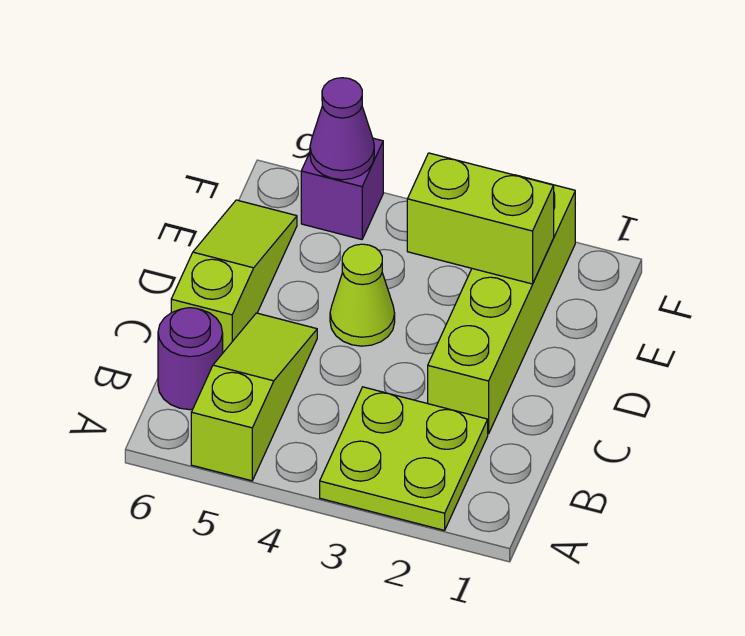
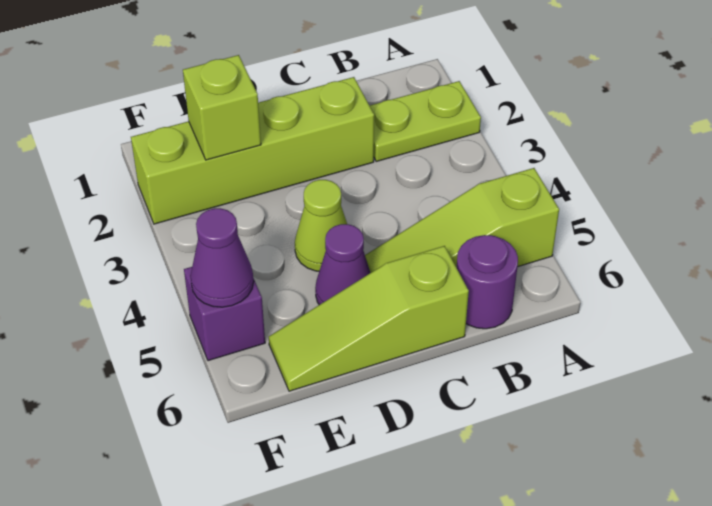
lime 2x2 plate [320,387,488,530] -> lime 1x2 plate [370,81,481,161]
none -> purple 1x1 cone [315,224,371,305]
lime 1x2 brick [407,153,554,284] -> lime 1x1 brick [183,55,261,160]

